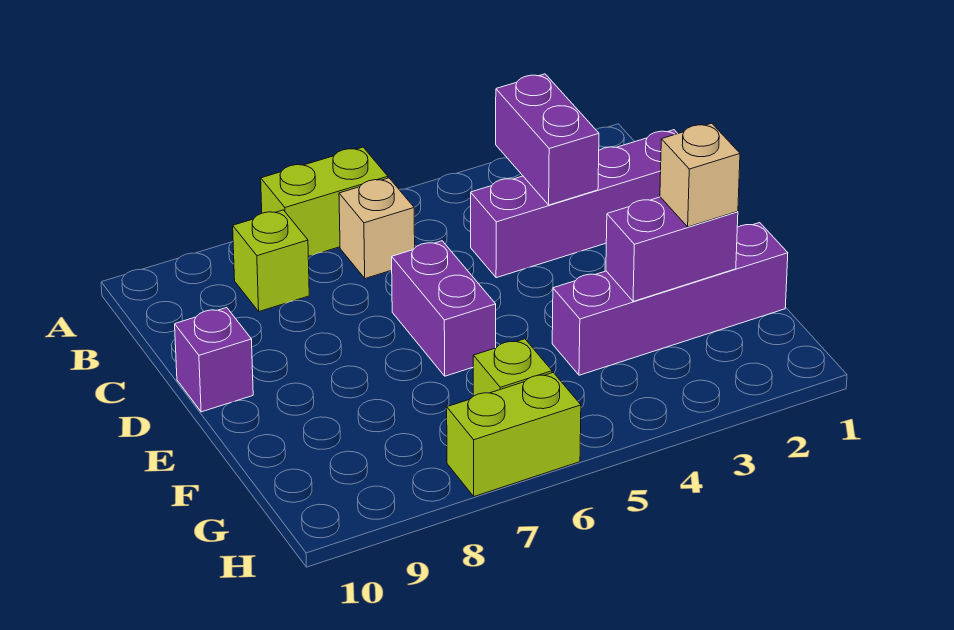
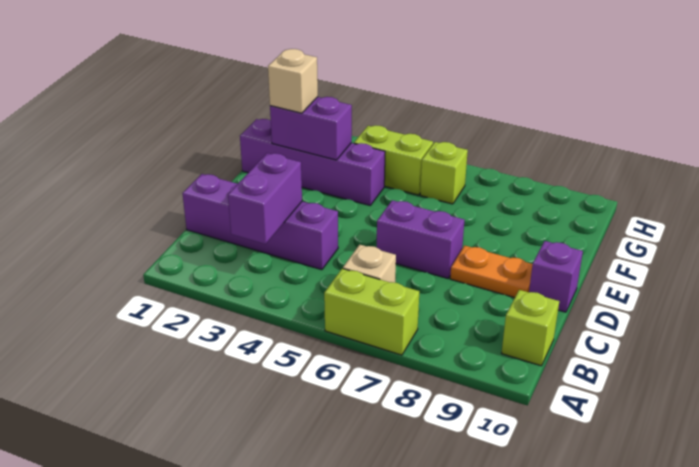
lime 1x1 brick [233,210,309,311] -> lime 1x1 brick moved to [502,290,559,366]
purple 1x2 brick [391,241,496,376] -> purple 1x2 brick turned to [377,200,464,278]
none -> orange 1x2 plate [450,246,533,298]
lime 1x2 brick [447,373,581,496] -> lime 1x2 brick moved to [354,125,433,195]

